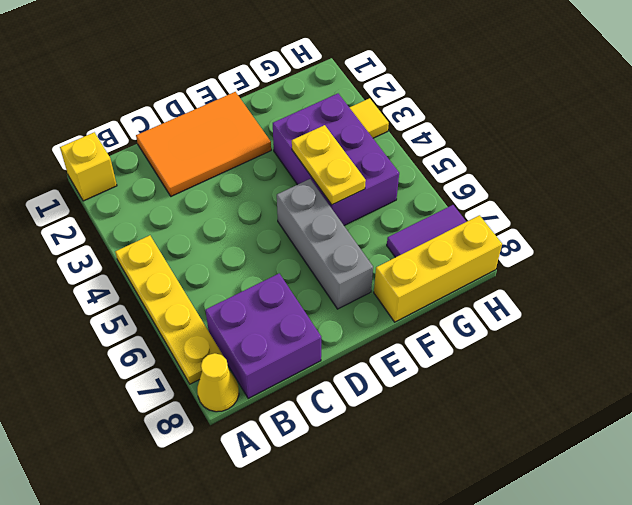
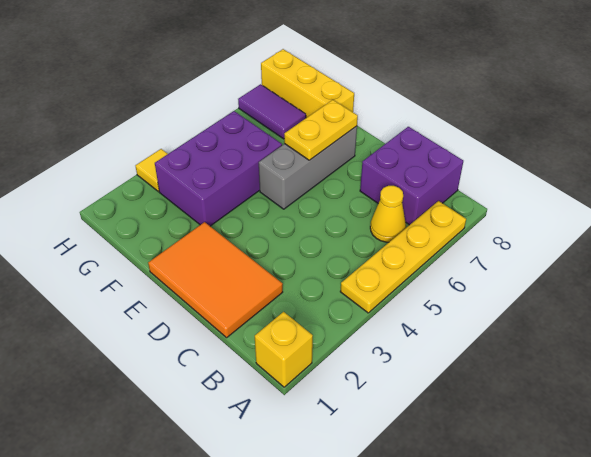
yellow 1x1 cone [197,353,239,412] -> yellow 1x1 cone moved to [370,186,406,242]
yellow 1x2 plate [292,125,366,205] -> yellow 1x2 plate moved to [284,100,358,160]

